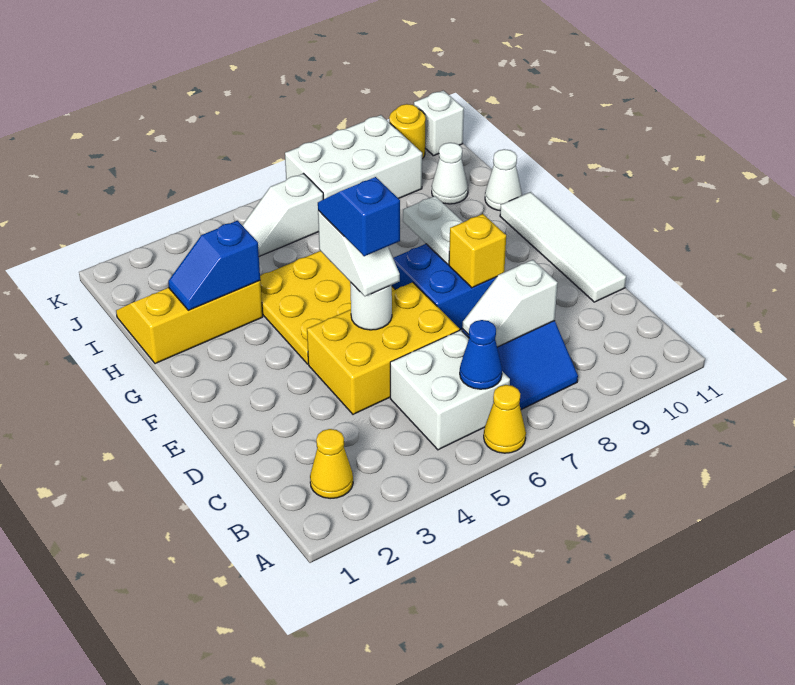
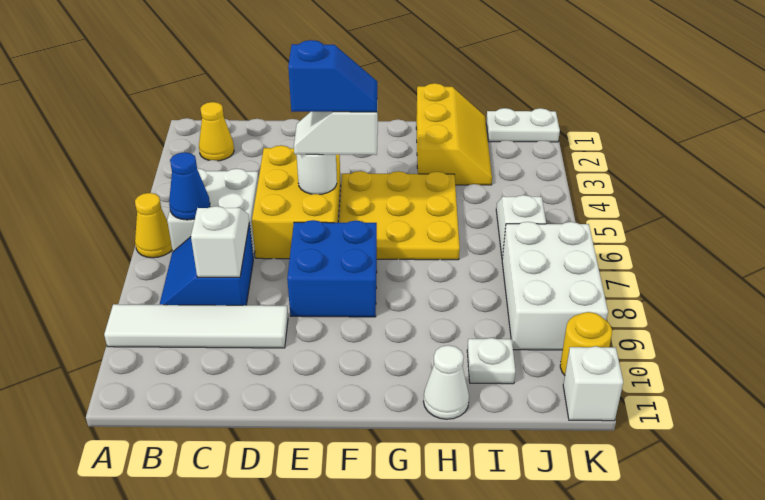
white 1x4 tile [500,192,626,302] -> white 1x4 tile moved to [104,304,288,348]
yellow 1x1 brick [449,214,506,288] -> none
white 1x2 plate [403,196,463,265] -> white 1x2 plate moved to [486,108,560,142]
blue 1x2 slope [168,221,260,310] -> none
white 1x1 cone [432,143,468,204] -> white 1x1 plate [467,338,515,384]

